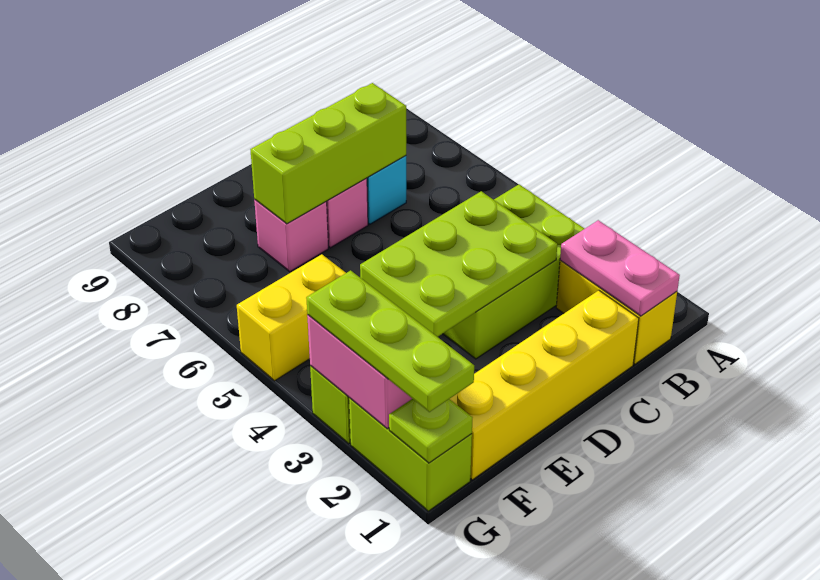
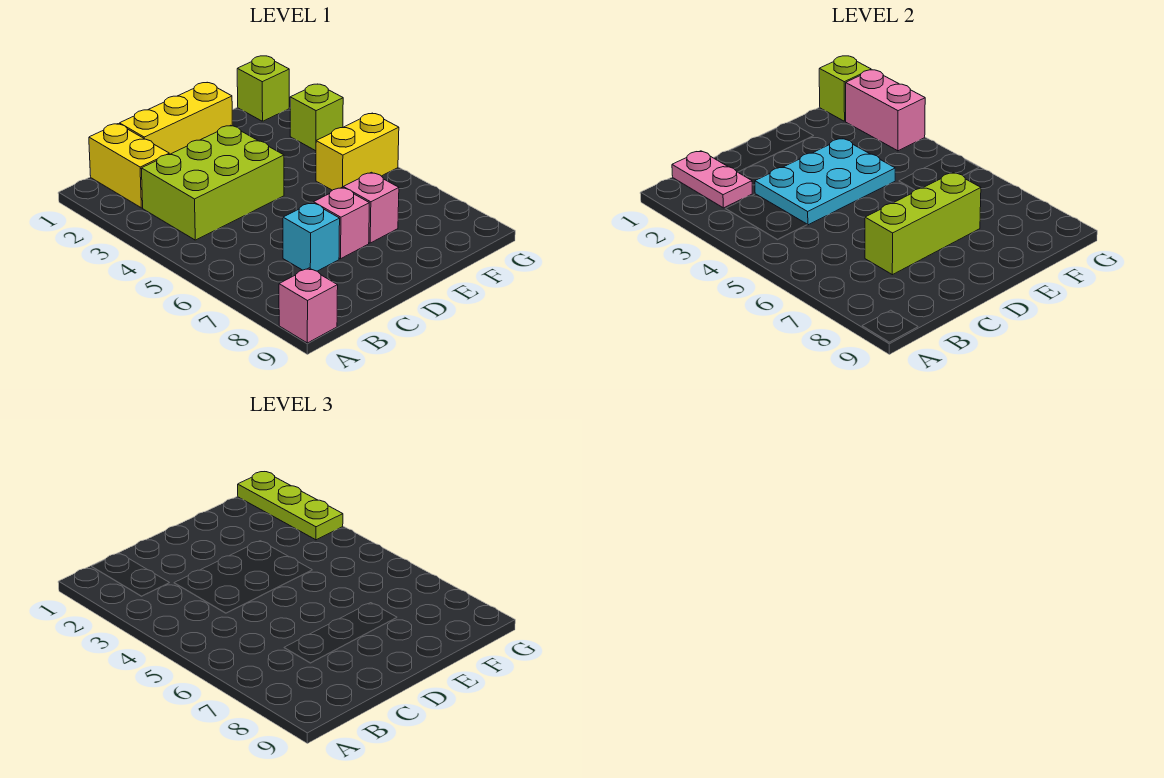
none -> pink 1x1 brick [279,268,338,343]
yellow 1x4 brick [450,290,639,480] -> yellow 1x3 brick [119,83,232,155]
lime 2x3 plate [360,191,557,337] -> cyan 2x3 plate [755,139,895,225]
lime 1x2 brick [349,398,472,511] -> lime 1x1 brick [237,56,289,121]
lime 1x1 plate [389,399,472,463] -> lime 1x1 brick [819,56,871,121]

